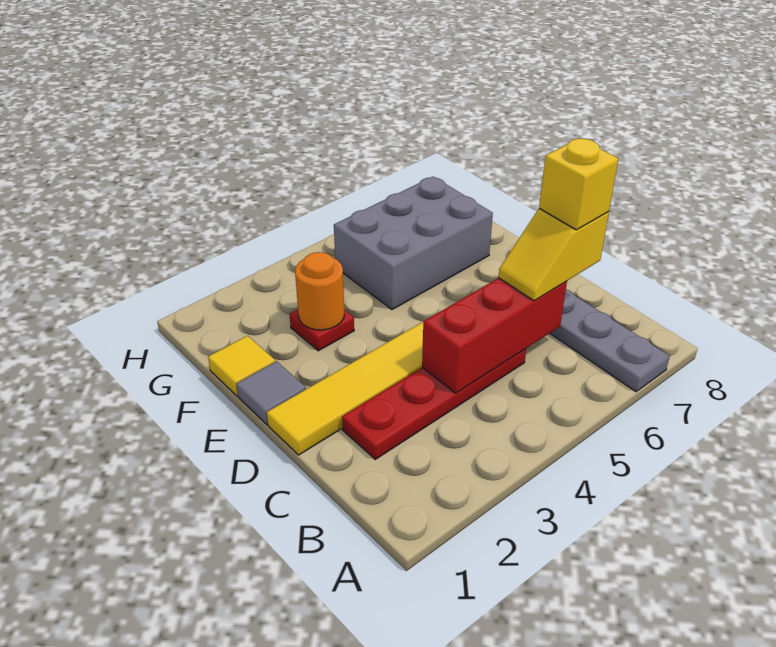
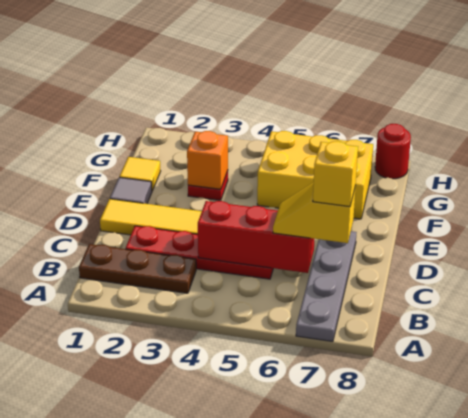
none -> brown 1x3 plate [79,244,196,293]
orange 1x1 round brick [295,252,344,330] -> orange 1x1 brick [187,131,228,189]
grey 2x3 brick [334,177,493,310] -> yellow 2x3 brick [257,131,373,219]
none -> red 1x1 round brick [375,124,411,179]

